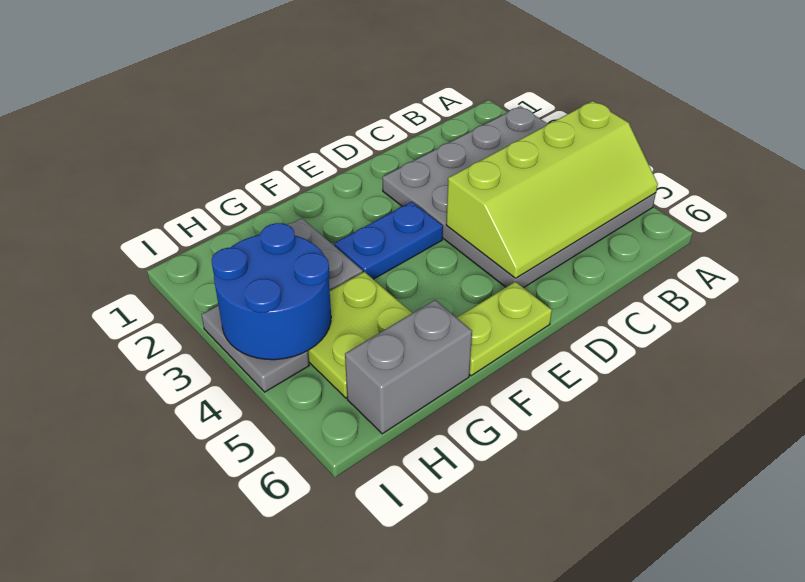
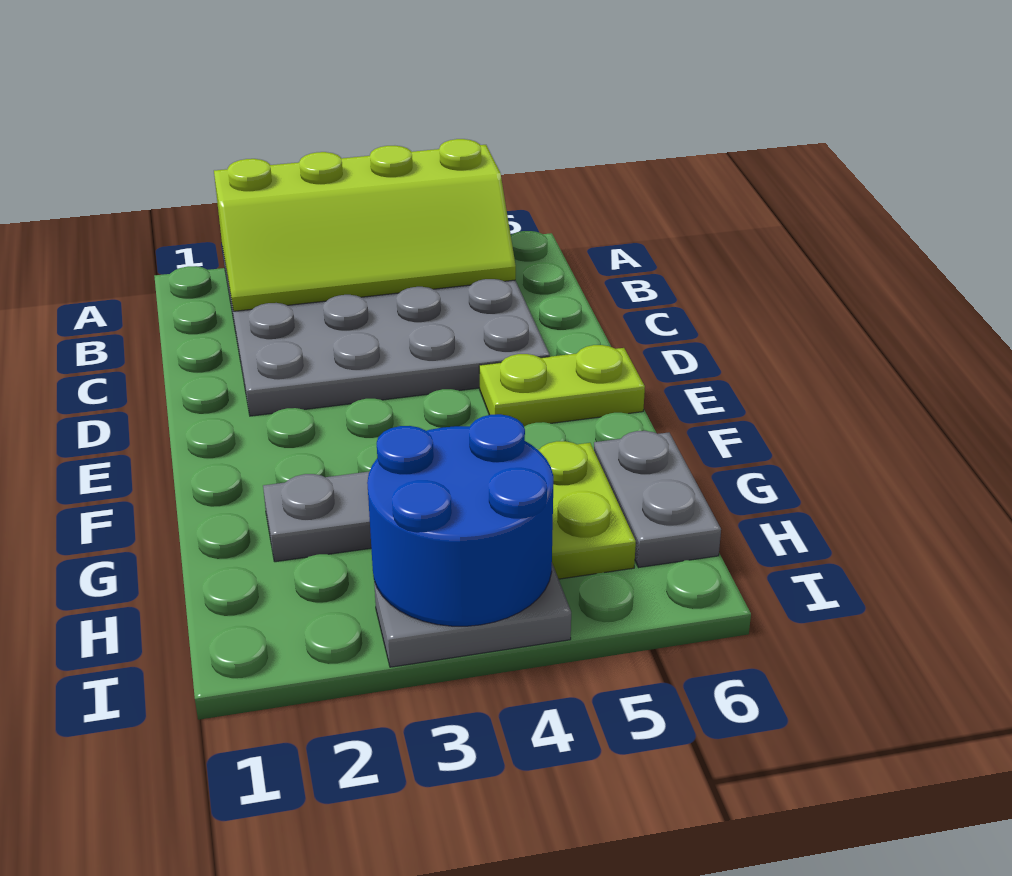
lime 2x4 slope [446,101,658,279] -> lime 2x4 slope turned to [214,139,516,311]
blue 1x2 plate [334,202,443,279] -> none
lime 1x2 plate [457,282,552,376] -> lime 1x2 plate turned to [479,345,645,427]
grey 1x2 brick [345,300,472,434] -> grey 1x2 plate [594,431,721,568]

